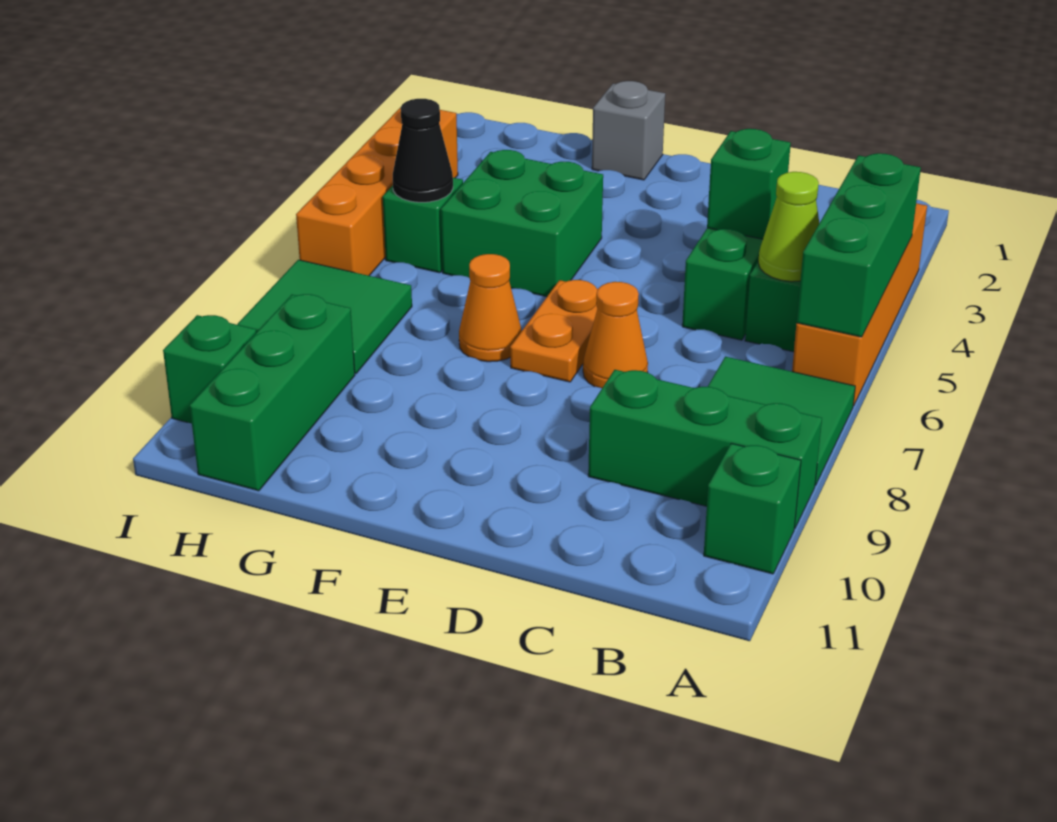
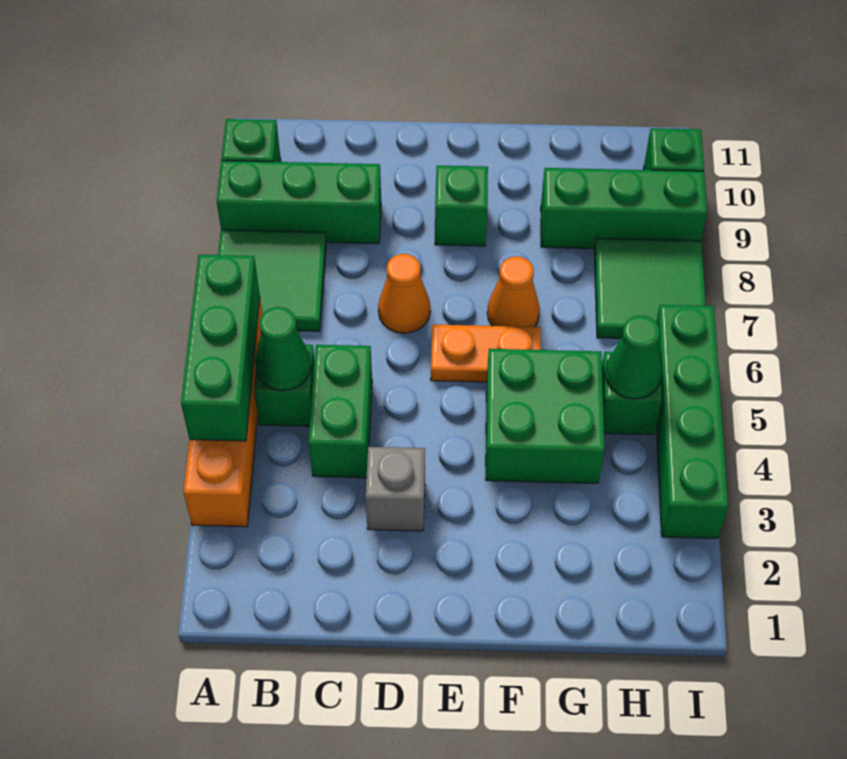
lime 1x1 cone [758,172,819,282] -> green 1x1 cone [255,307,311,391]
green 1x1 brick [707,129,791,239] -> green 1x1 brick moved to [435,165,488,246]
orange 1x2 plate [510,280,598,382] -> orange 1x2 plate turned to [431,325,541,382]
grey 1x1 brick [592,81,665,180] -> grey 1x1 brick moved to [366,447,425,531]
black 1x1 cone [393,99,453,202] -> green 1x1 cone [605,316,662,399]
green 1x3 brick [190,294,355,491] -> green 1x3 brick turned to [541,168,707,249]
orange 1x4 brick [296,107,458,276] -> green 1x4 brick [656,305,728,538]

